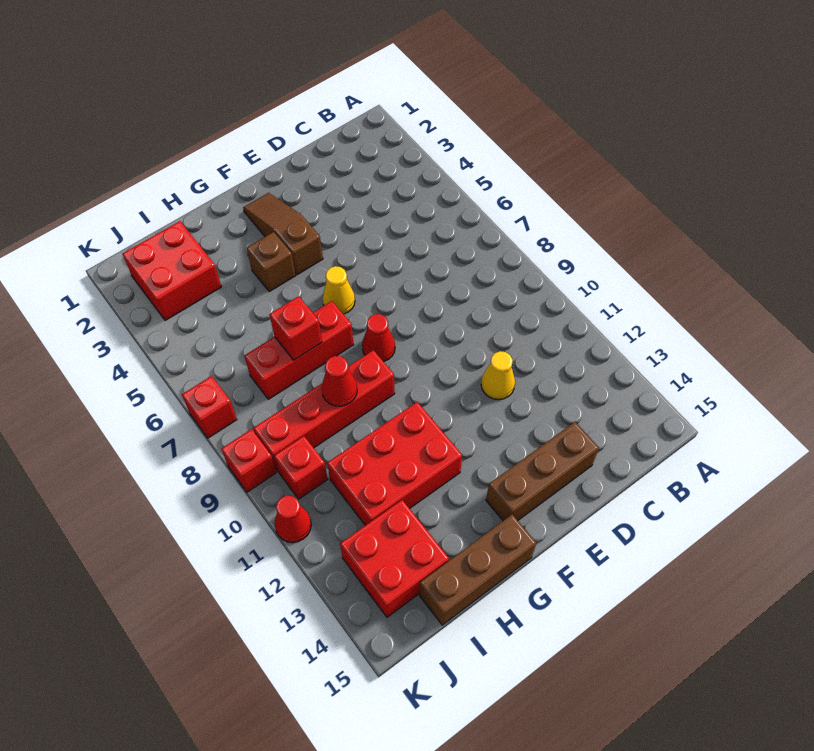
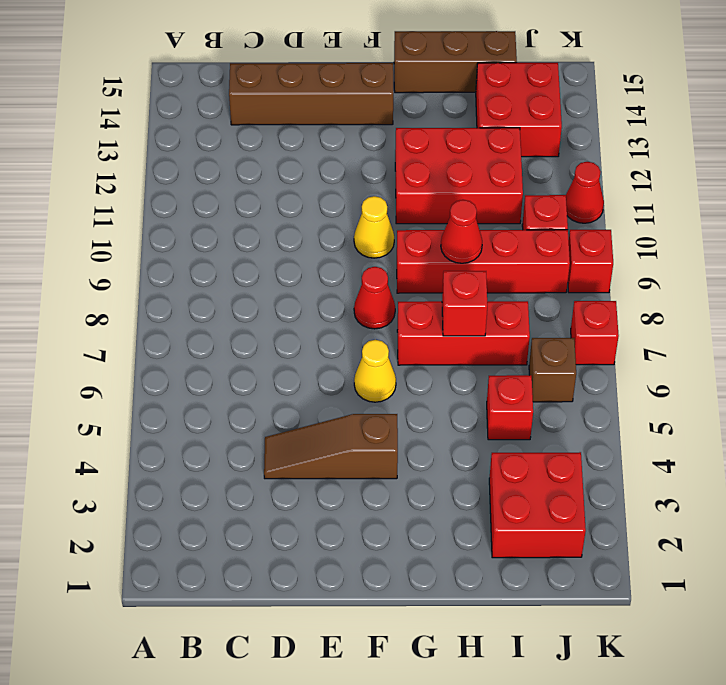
yellow 1x1 cone [481,351,515,400] -> yellow 1x1 cone moved to [354,196,394,258]
brown 1x3 brick [486,422,599,521] -> brown 1x4 brick [229,63,393,125]
brown 1x3 slope [243,193,323,275] -> brown 1x3 slope turned to [264,414,398,479]
brown 1x1 brick [247,232,296,292] -> brown 1x1 brick moved to [529,338,576,402]
none -> red 1x1 brick [487,375,533,440]

